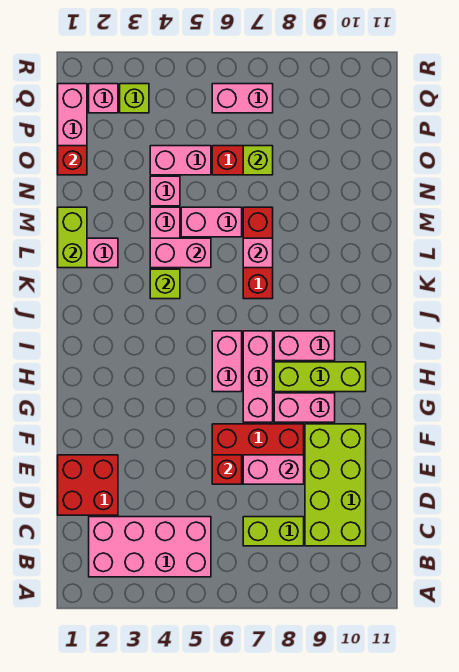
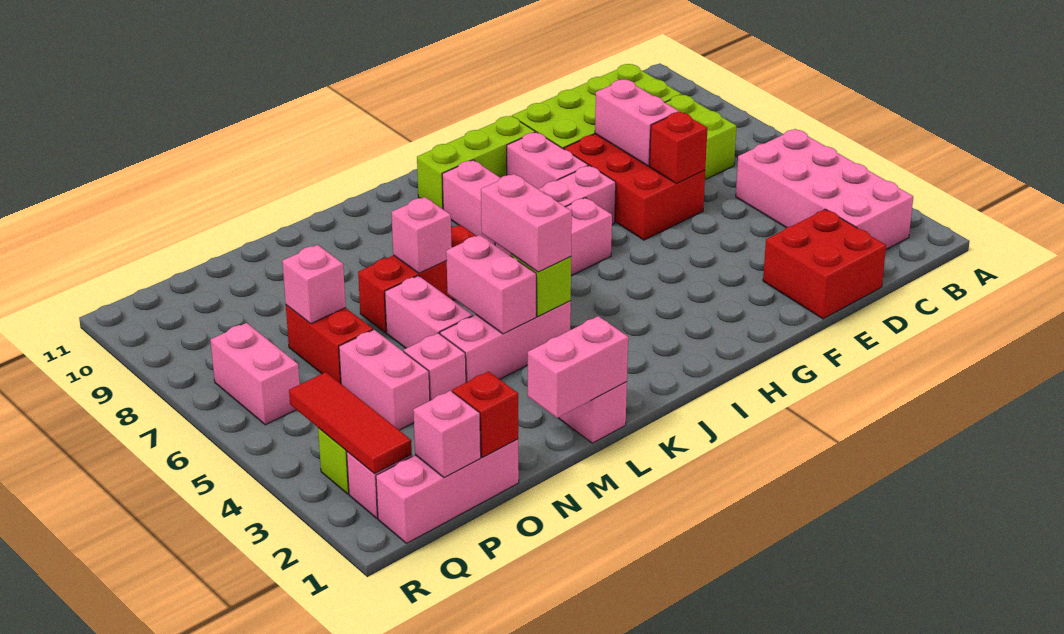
lime 1x3 brick [274,362,366,392] -> lime 1x3 brick turned to [417,116,535,209]
none -> pink 1x2 brick [481,174,572,272]
lime 1x2 brick [58,207,87,268] -> pink 1x2 brick [528,316,628,418]
lime 1x1 brick [243,146,273,175] -> pink 1x1 brick [282,245,346,323]
none -> pink 1x1 brick [413,391,481,477]
none -> red 1x3 tile [289,372,412,474]

